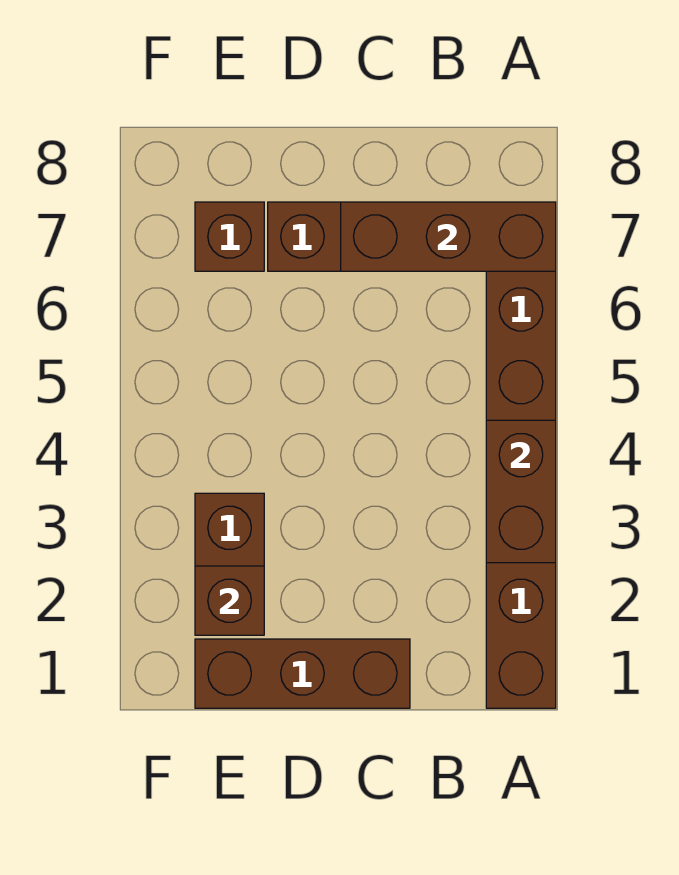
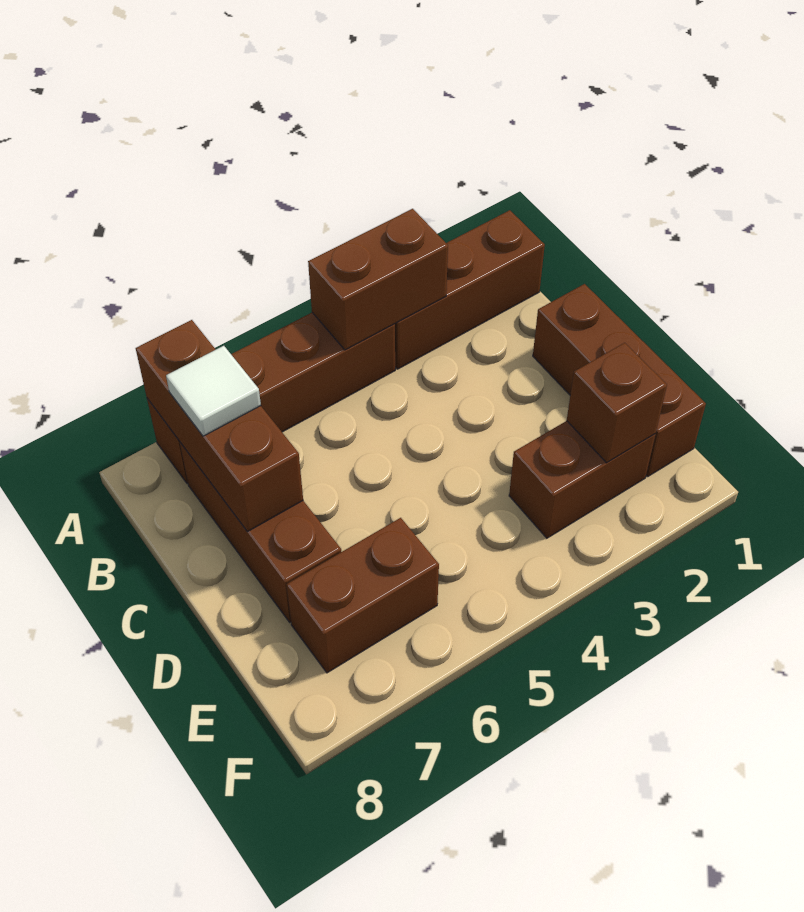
none -> white 1x1 tile [166,346,261,436]
brown 1x1 brick [195,202,264,271] -> brown 1x2 brick [286,518,439,673]

